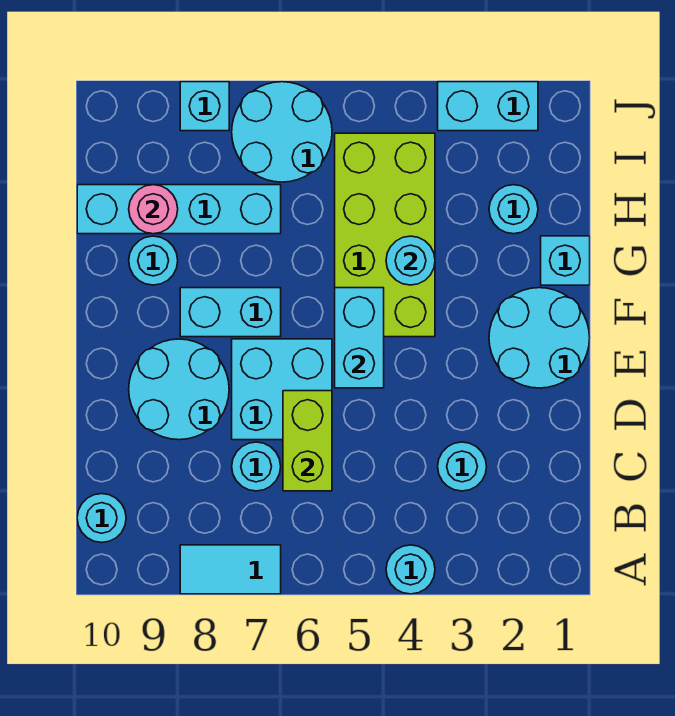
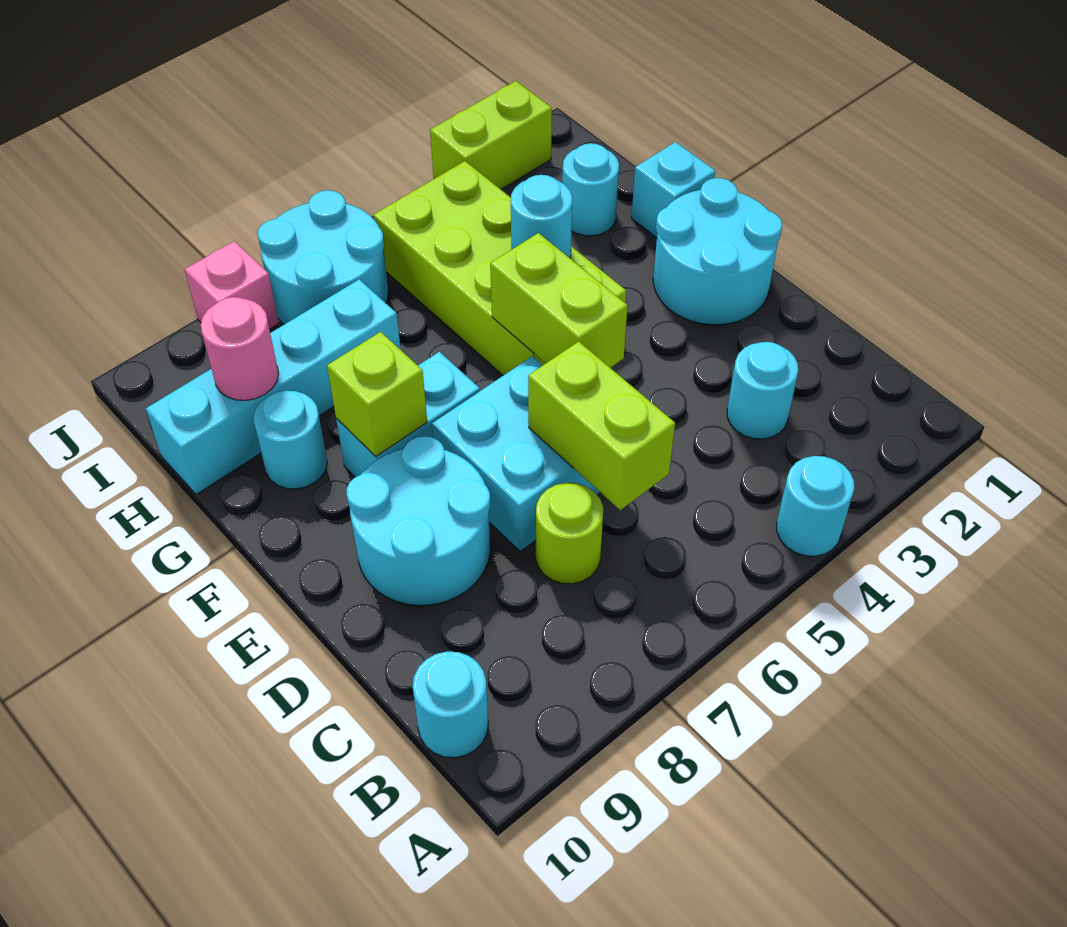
cyan 1x2 tile [180,545,281,594] -> none
cyan 1x1 round brick [232,442,281,491] -> lime 1x1 round brick [536,483,603,584]
cyan 1x2 brick [335,288,384,388] -> lime 1x2 brick [490,233,628,368]
none -> lime 1x1 brick [327,332,427,457]
cyan 1x2 brick [438,82,538,131] -> lime 1x2 brick [430,81,552,189]
cyan 1x1 brick [180,82,229,131] -> pink 1x1 brick [185,241,279,329]

